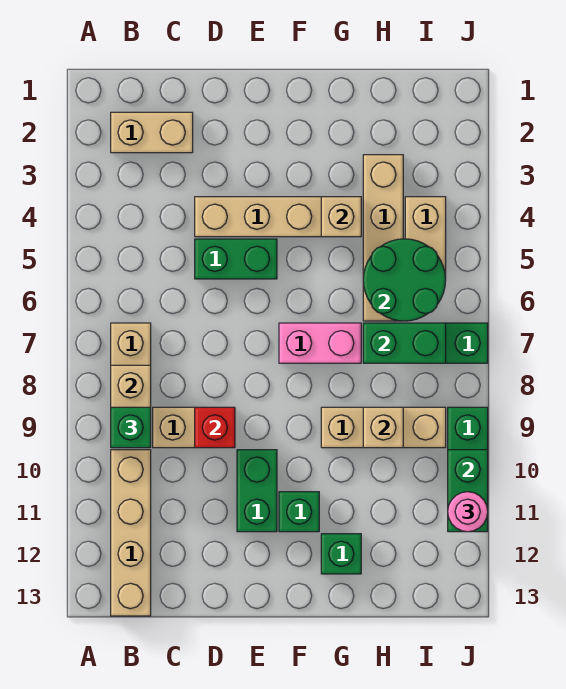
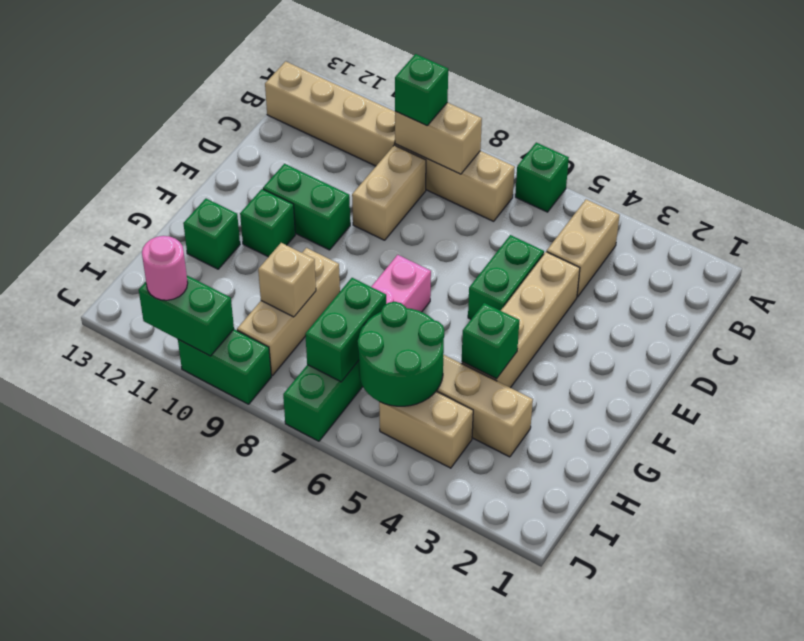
none -> green 1x1 brick [515,143,569,212]
tan 1x2 brick [111,112,193,153] -> tan 1x2 brick moved to [547,200,619,297]
red 1x1 brick [195,407,235,448] -> none
tan 1x1 brick [321,197,361,237] -> green 1x1 brick [462,303,519,379]

